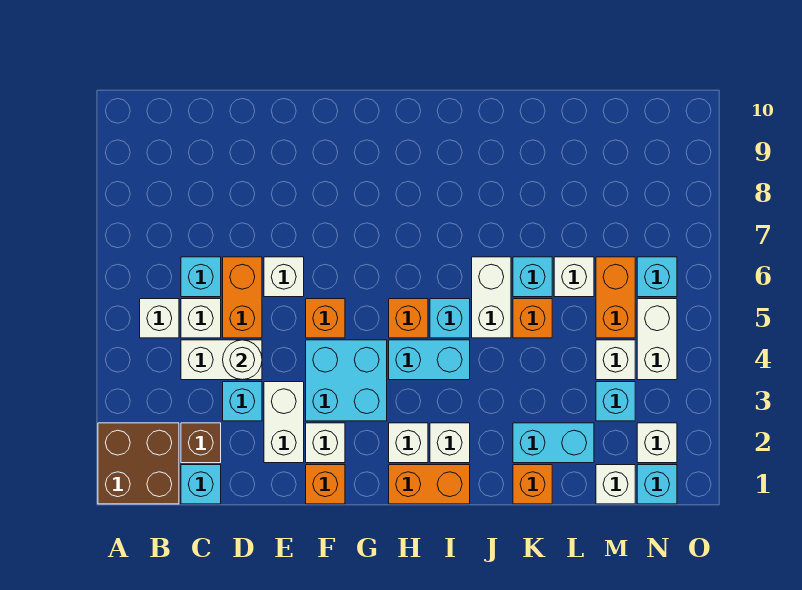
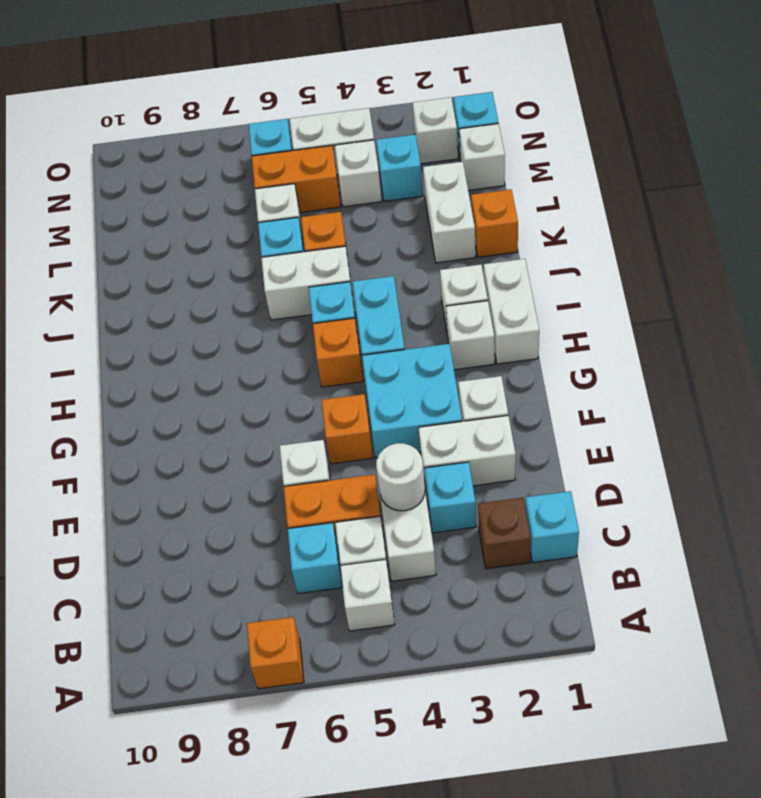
brown 2x2 brick [98,423,179,504] -> none
orange 1x1 brick [306,465,345,504] -> orange 1x1 brick moved to [247,617,304,689]
orange 1x2 brick [389,465,470,504] -> white 1x2 brick [484,259,539,364]
cyan 1x2 brick [513,423,594,463] -> white 1x2 brick [423,162,476,263]

